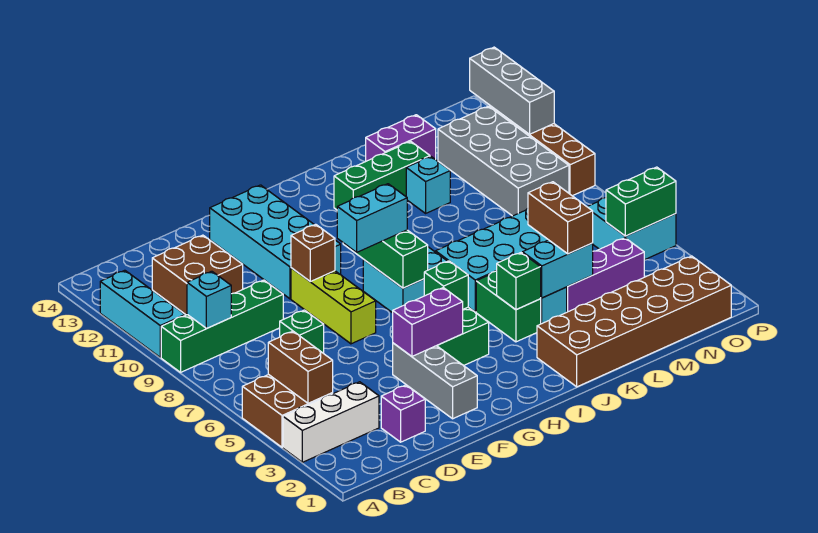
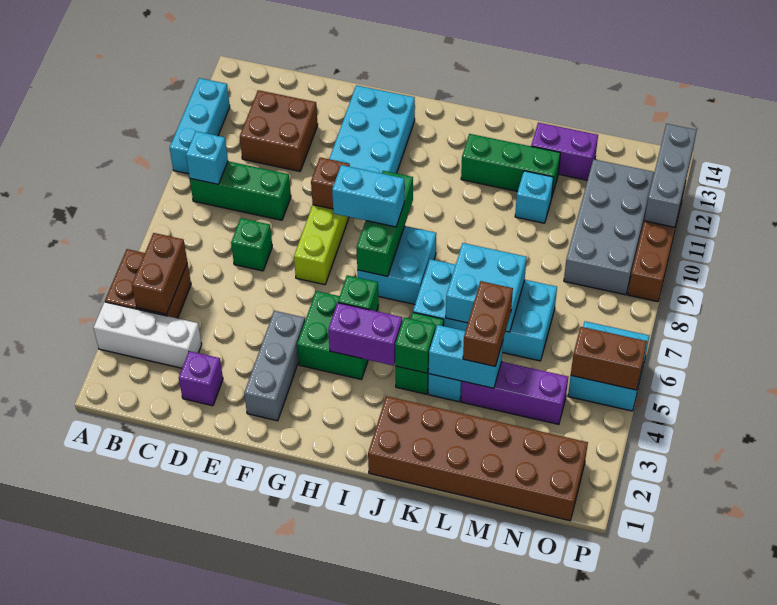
green 1x4 brick [161,280,283,372] -> green 1x3 brick [190,161,291,220]
purple 1x2 brick [393,288,463,356] -> purple 1x2 brick moved to [328,303,402,366]
none -> cyan 2x2 brick [446,243,527,332]
green 1x2 brick [606,167,676,236] -> brown 1x2 brick [571,327,647,390]

